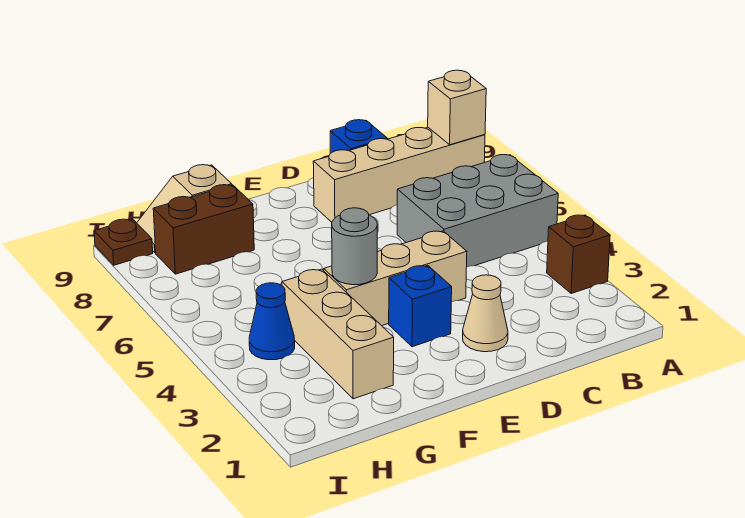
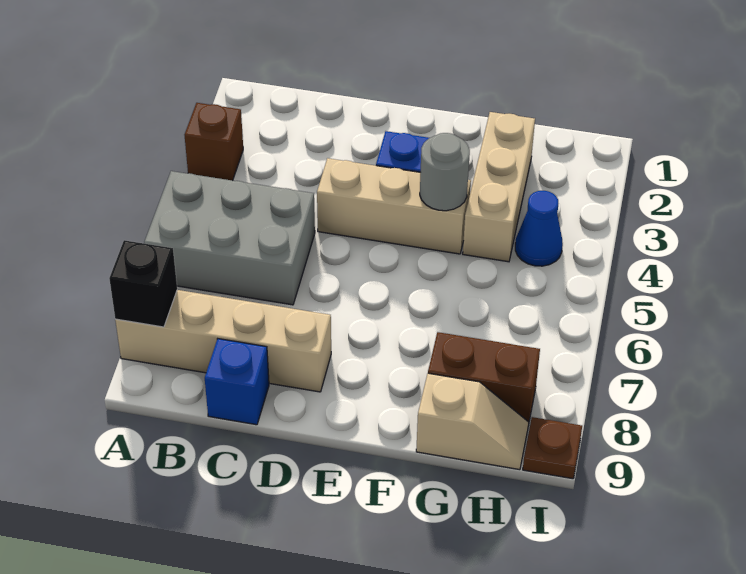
tan 1x1 brick [428,70,486,145] -> black 1x1 brick [109,240,177,327]
tan 1x1 cone [463,275,508,352] -> none

